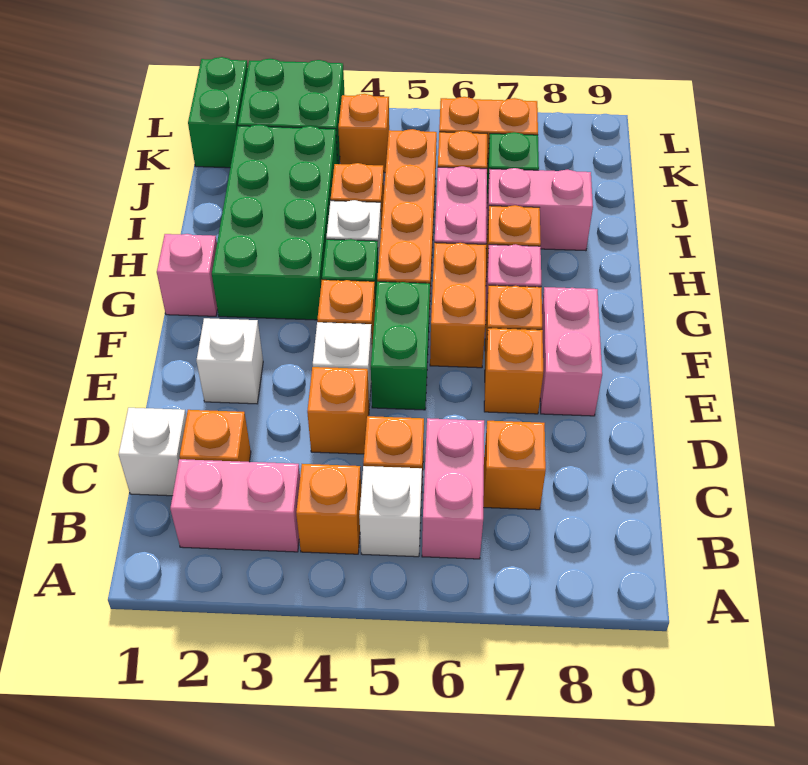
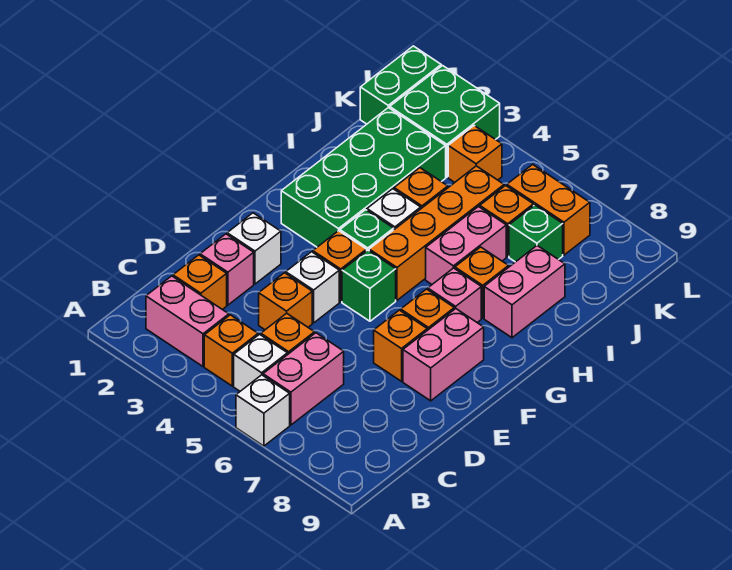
white 1x1 brick [119,408,186,496] -> white 1x1 brick moved to [236,375,290,446]
orange 1x1 brick [483,421,546,510] -> none
green 1x2 brick [371,282,430,410] -> green 1x1 brick [342,250,396,321]
orange 1x2 brick [430,243,486,368] -> none
pink 1x1 brick [157,234,217,316] -> pink 1x1 brick moved to [200,234,254,305]
pink 1x2 brick [486,168,593,251] -> pink 1x2 brick turned to [484,246,565,338]

